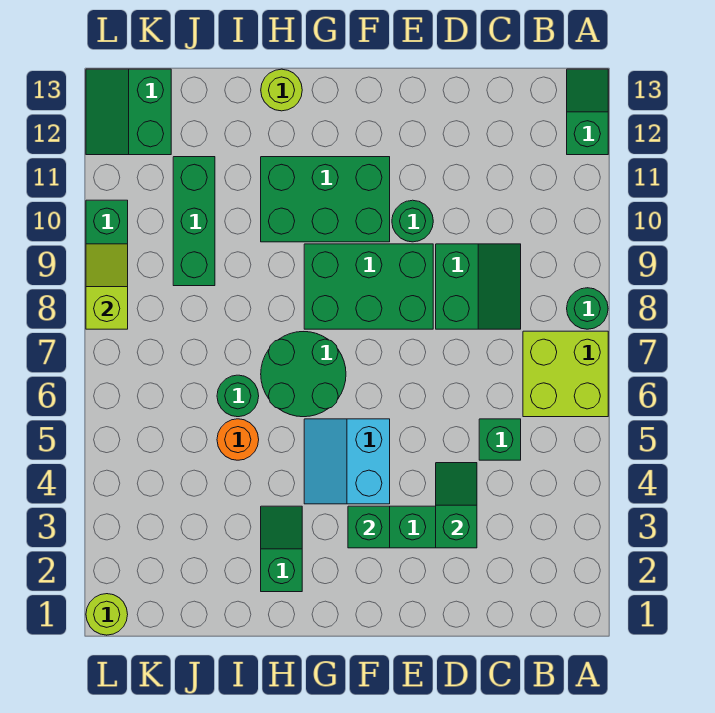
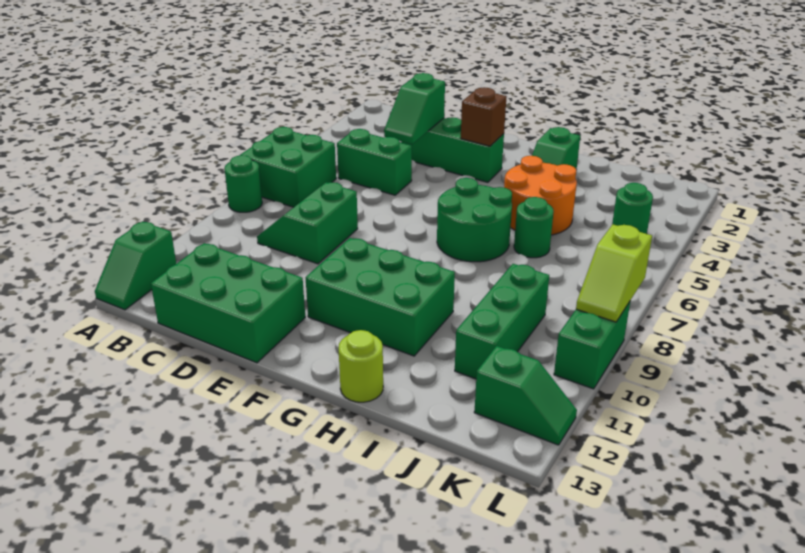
lime 2x2 brick [523,331,608,417] -> green 2x2 brick [240,127,336,207]
green 1x1 brick [479,419,521,460] -> green 1x2 brick [337,129,412,195]
green 2x3 brick [304,244,433,329] -> green 2x3 brick moved to [151,243,305,363]
green 1x1 round brick [392,200,433,242] -> green 1x1 round brick moved to [612,183,653,234]
green 1x1 brick [348,506,390,548] -> brown 1x1 brick [461,87,507,146]
cyan 2x2 slope [304,419,390,504] -> none
orange 1x1 round brick [217,419,259,460] -> orange 2x2 round brick [504,156,577,235]
green 2x2 slope [86,69,171,155] -> green 1x2 slope [474,346,577,445]
lime 1x1 round brick [86,594,128,635] -> none

